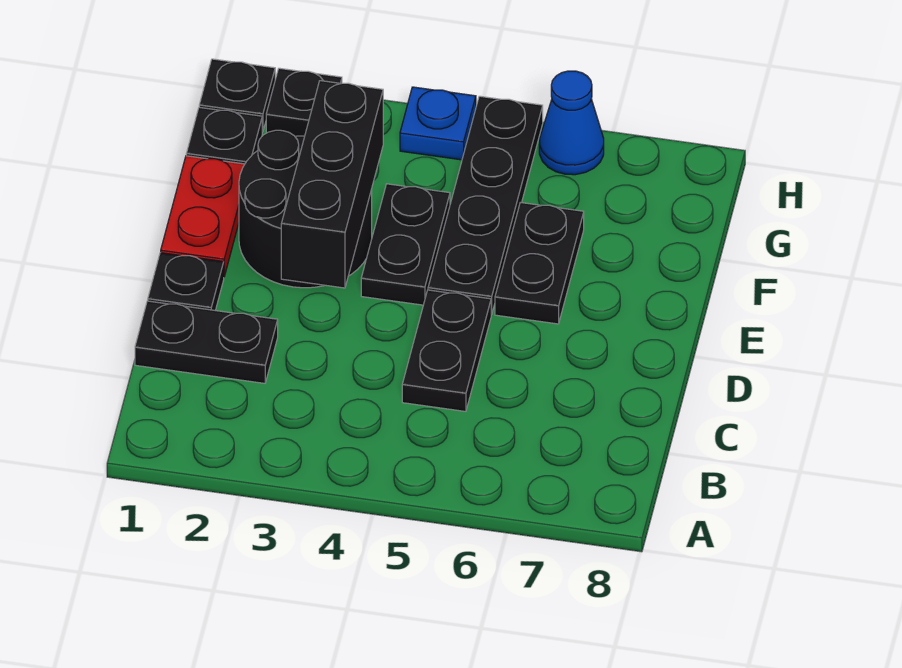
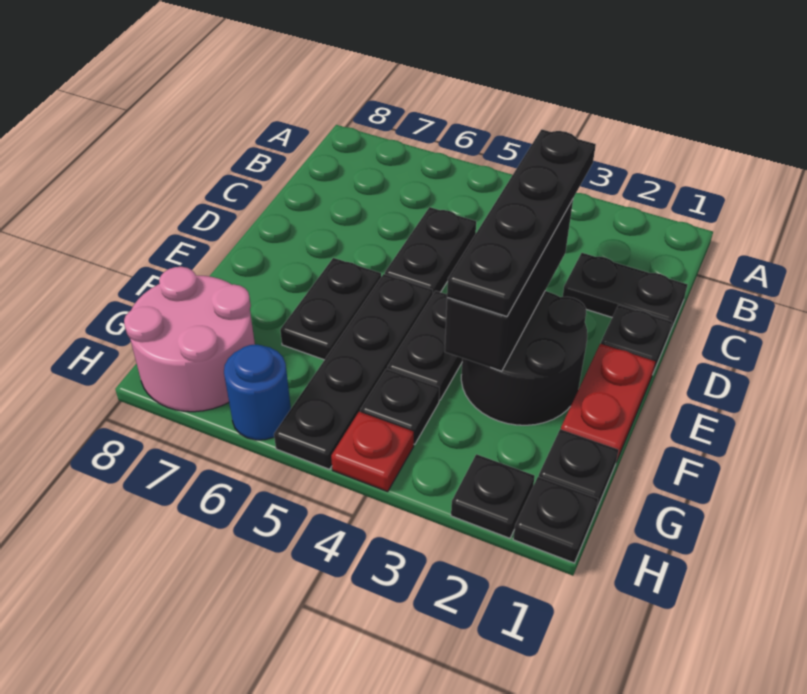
none -> black 1x4 plate [447,129,596,317]
none -> black 1x1 plate [360,369,439,444]
none -> pink 2x2 round brick [124,267,255,412]
blue 1x1 plate [400,87,476,160] -> red 1x1 plate [331,412,414,492]
blue 1x1 cone [539,71,604,175] -> blue 1x1 round brick [224,345,291,440]

